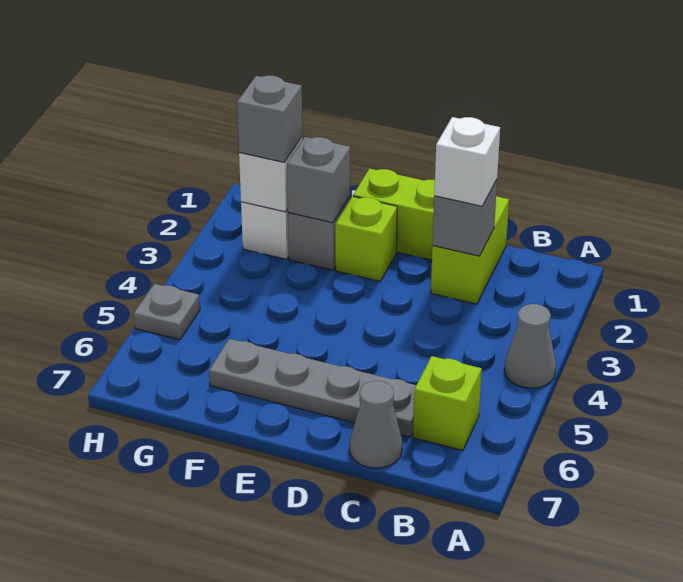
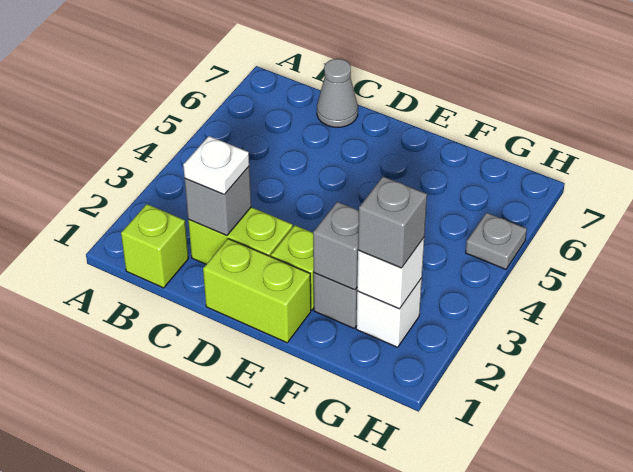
grey 1x1 cone [505,304,556,388] -> none
lime 1x1 brick [413,356,482,450] -> lime 1x1 brick moved to [121,204,188,288]
lime 1x2 brick [431,196,509,304] -> lime 1x2 brick turned to [188,207,293,264]
white 1x1 brick [434,117,500,206] -> white 1x1 plate [183,136,249,195]
grey 1x4 plate [209,339,416,437] -> none

